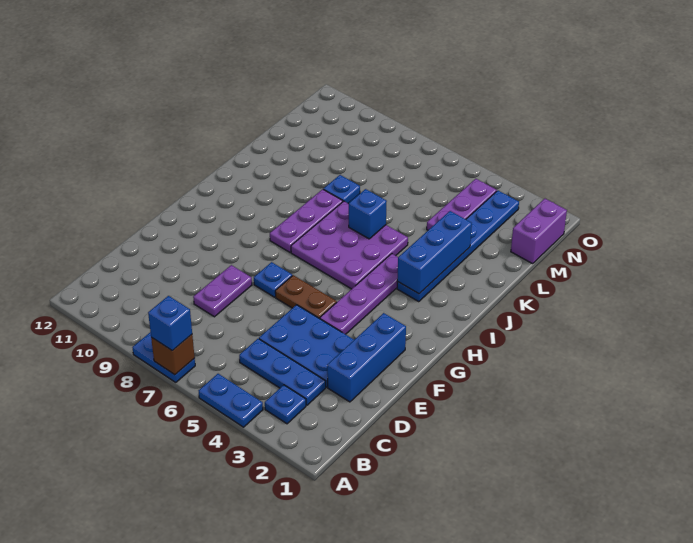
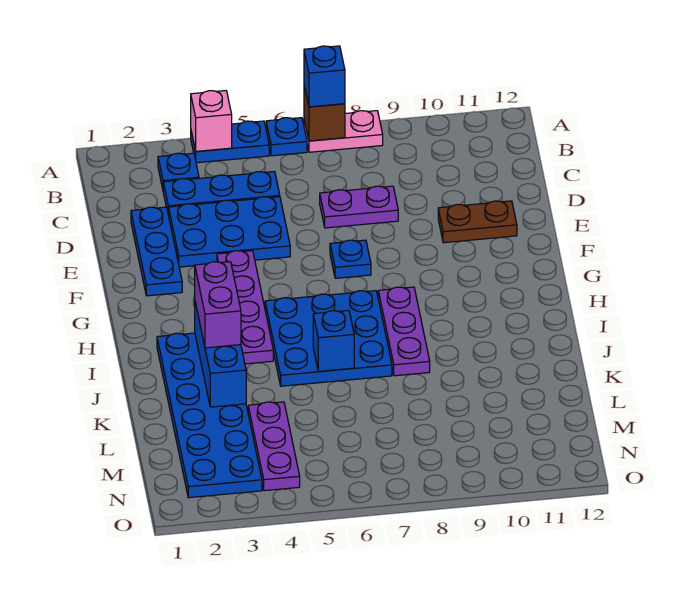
none -> pink 1x1 brick [191,91,232,151]
blue 1x2 plate [132,332,195,382] -> pink 1x2 plate [304,111,383,152]
blue 1x3 brick [327,313,406,402] -> blue 1x3 plate [131,207,182,296]
purple 1x2 plate [193,265,252,317] -> purple 1x2 plate turned to [320,186,398,228]
brown 1x2 plate [275,275,337,319] -> brown 1x2 plate moved to [438,201,517,243]
purple 3x3 plate [291,201,408,289] -> blue 3x3 plate [265,291,392,386]
blue 1x6 plate [397,191,519,302] -> blue 2x6 plate [157,333,262,498]
blue 1x1 plate [323,175,360,204] -> blue 1x1 plate moved to [266,118,307,156]
purple 1x2 brick [511,199,567,264] -> purple 1x2 brick moved to [195,262,241,348]

